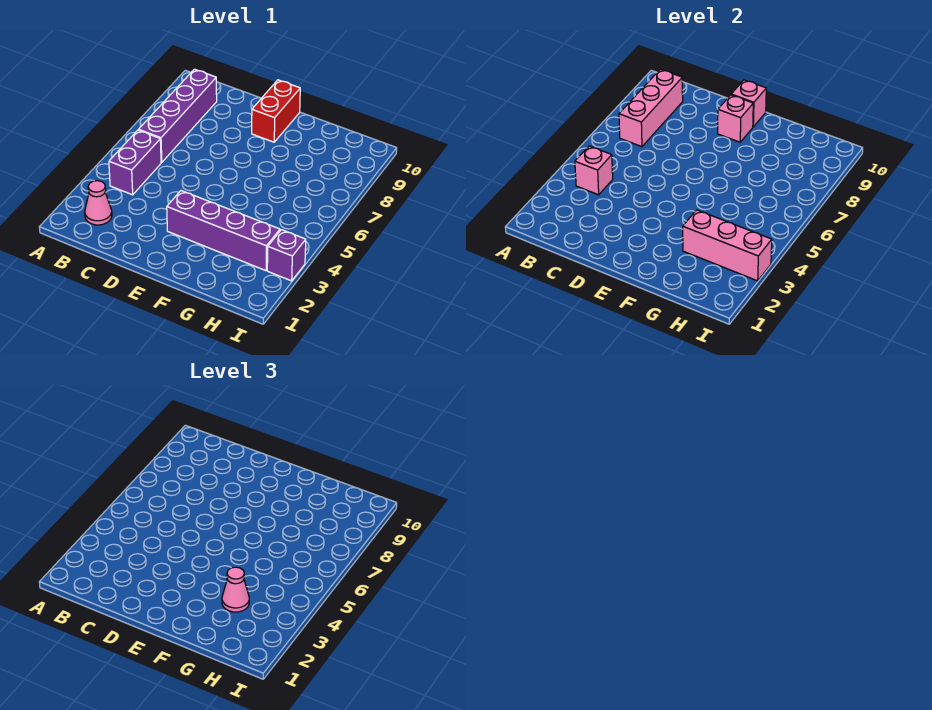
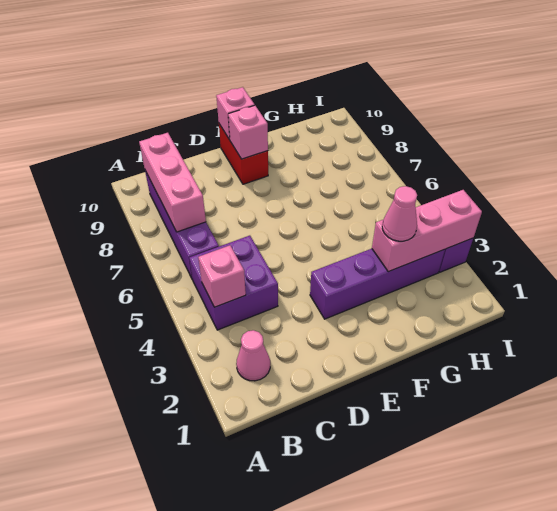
purple 1x2 brick [109,130,161,195] -> purple 2x2 brick [189,236,278,330]

